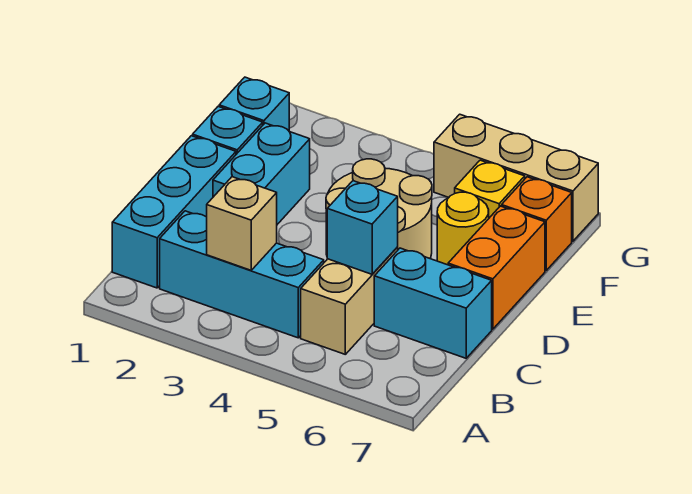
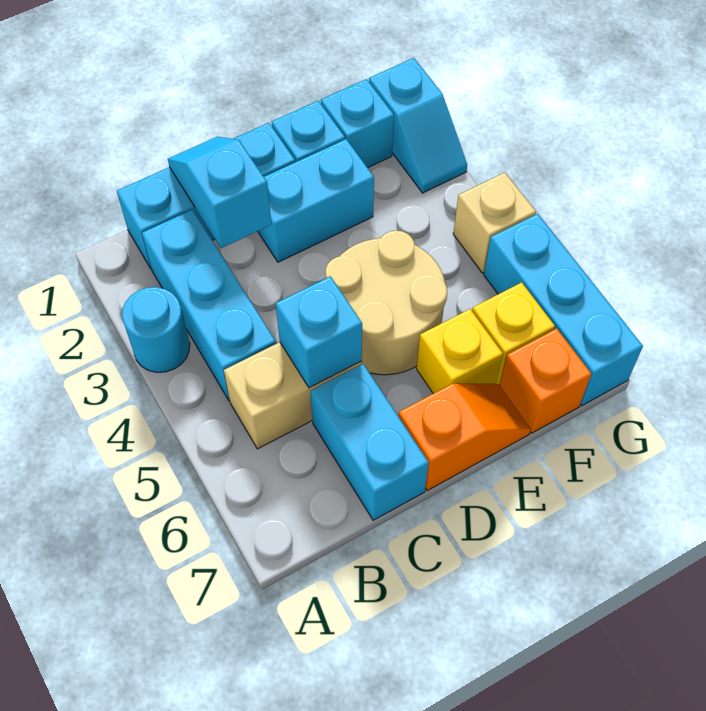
none -> cyan 1x1 round brick [122,287,190,372]
tan 1x1 brick [207,177,277,270] -> tan 1x1 brick moved to [453,173,536,273]
none -> cyan 1x2 slope [168,137,271,248]
orange 1x2 brick [448,206,545,329] -> orange 1x2 slope [398,383,530,490]
yellow 1x1 round brick [437,192,489,265] -> yellow 1x1 brick [417,309,503,393]
none -> cyan 1x2 slope [369,58,467,193]
tan 1x3 brick [434,114,598,241] -> cyan 1x3 brick [484,214,643,406]

